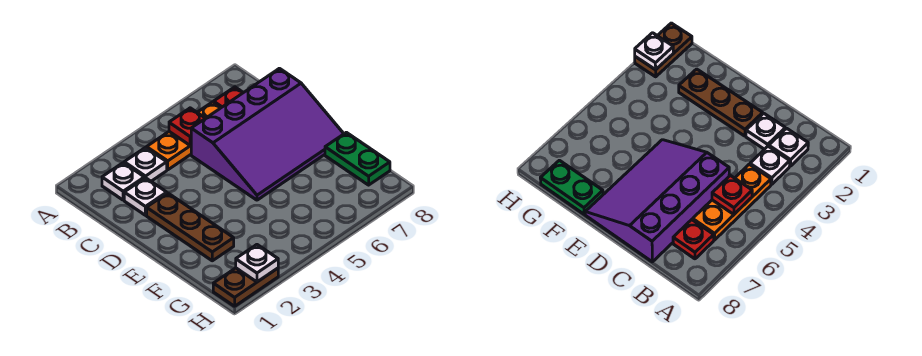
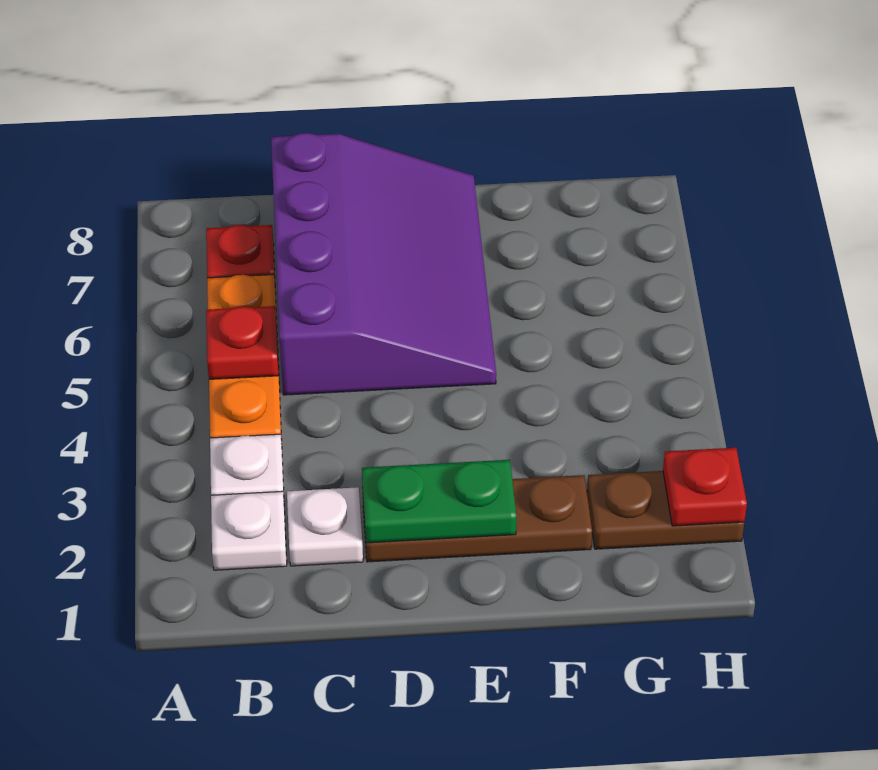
green 1x2 plate [325,132,390,185] -> green 1x2 plate moved to [362,460,516,543]
brown 1x2 plate [213,268,278,306] -> brown 1x2 plate turned to [587,471,744,549]
white 1x1 plate [236,245,278,282] -> red 1x1 plate [663,448,747,526]

